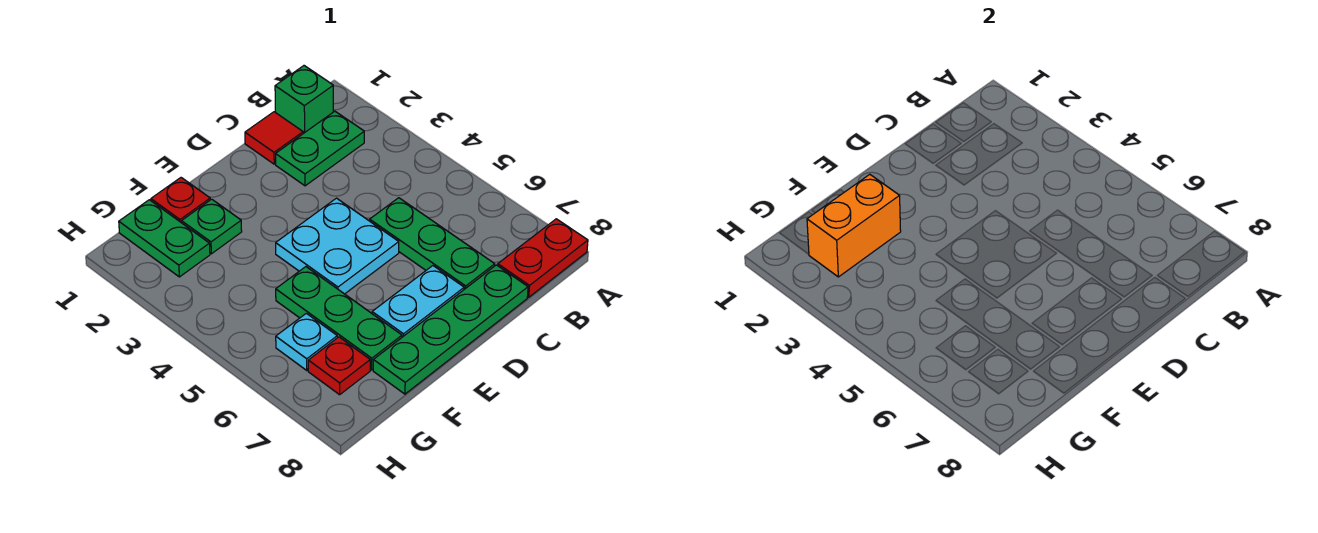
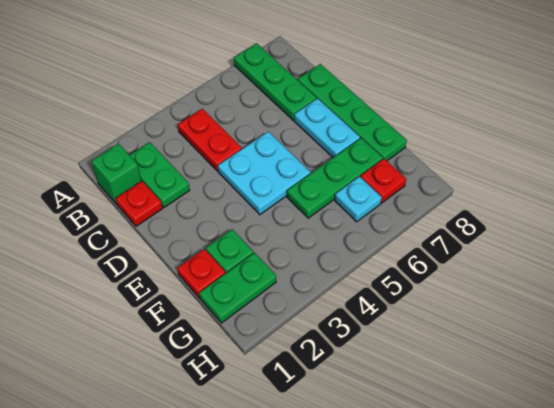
red 1x2 plate [498,219,588,297] -> red 1x2 plate moved to [178,109,242,171]
red 1x1 tile [245,112,303,164] -> red 1x1 plate [115,181,163,226]
green 1x3 plate [370,198,495,289] -> green 1x3 plate turned to [234,43,317,120]
orange 1x2 brick [807,174,901,277] -> none

